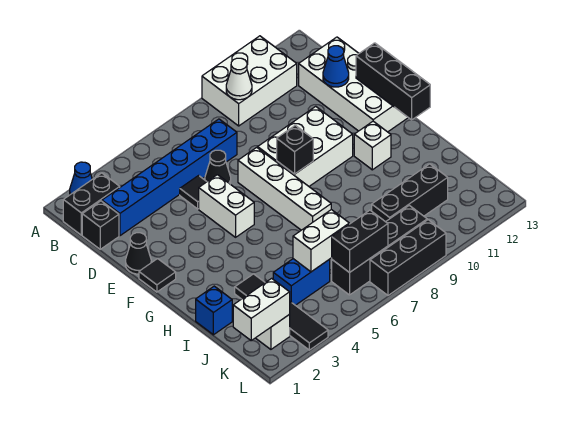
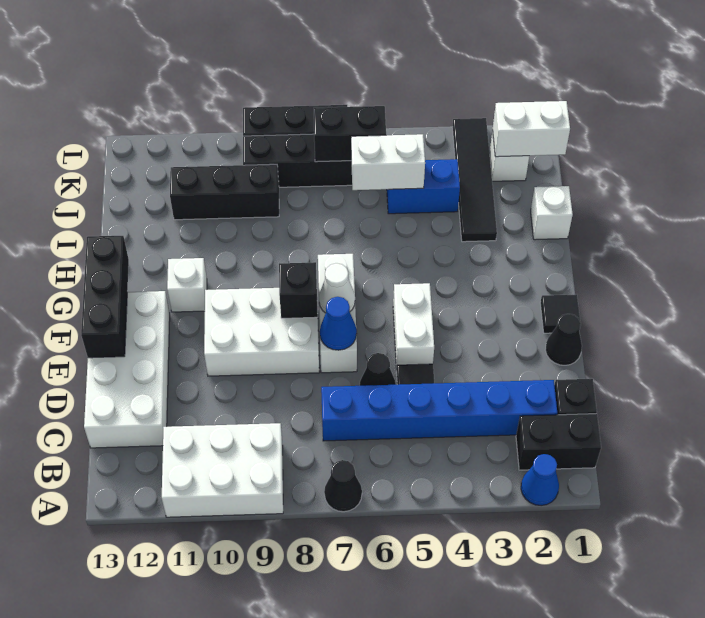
none -> black 1x1 cone [324,460,362,512]
white 1x1 cone [226,58,252,100] -> white 1x1 cone moved to [319,263,355,313]
blue 1x1 cone [323,46,349,87] -> blue 1x1 cone moved to [320,297,357,350]
white 1x4 brick [238,147,331,230] -> white 1x3 brick [318,254,357,373]
blue 1x1 brick [196,286,232,335] -> white 1x1 brick [531,186,573,240]

